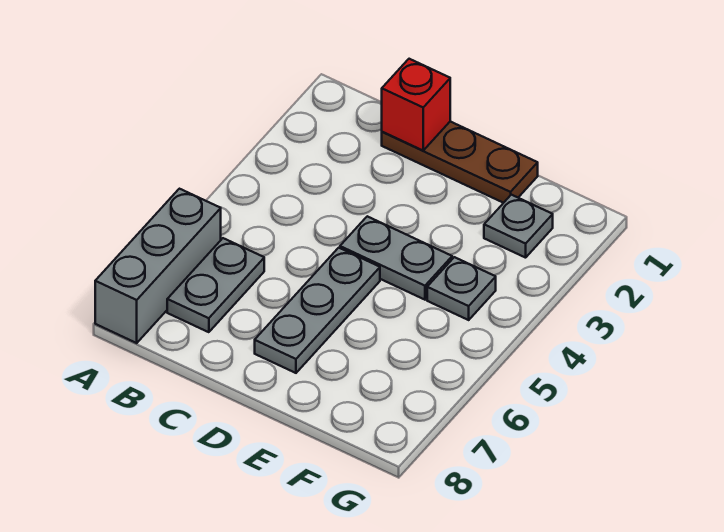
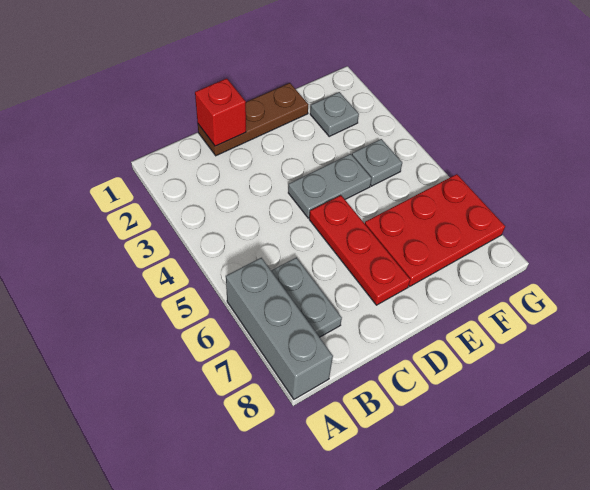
grey 1x3 plate [255,248,380,373] -> red 1x3 plate [309,195,410,305]
none -> red 2x3 plate [365,174,505,286]

